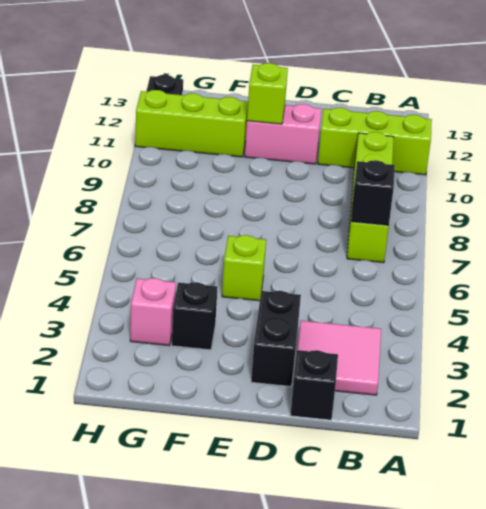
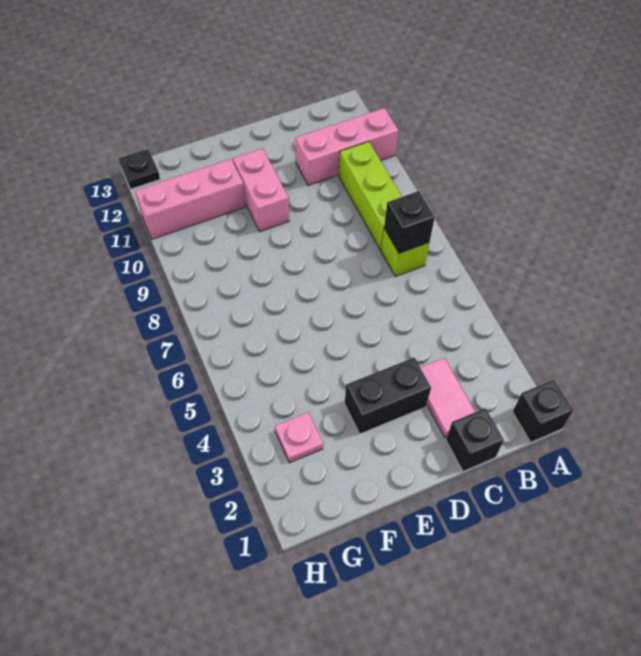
lime 1x3 brick [318,108,432,175] -> pink 1x3 brick [295,108,398,186]
pink 2x2 tile [297,321,381,395] -> pink 1x2 tile [420,358,475,438]
black 1x2 brick [251,291,301,386] -> black 1x2 brick turned to [345,358,431,434]
pink 1x2 brick [245,104,321,164] -> pink 1x2 brick turned to [233,148,289,232]
lime 1x1 brick [222,235,266,301] -> none
lime 1x1 brick [247,63,288,124] -> none
black 1x1 brick [172,282,217,350] -> black 1x1 brick moved to [513,380,573,442]
lime 1x3 brick [135,90,248,157] -> pink 1x3 brick [135,159,245,239]
pink 1x1 brick [130,278,176,346] -> pink 1x1 plate [275,412,323,463]

